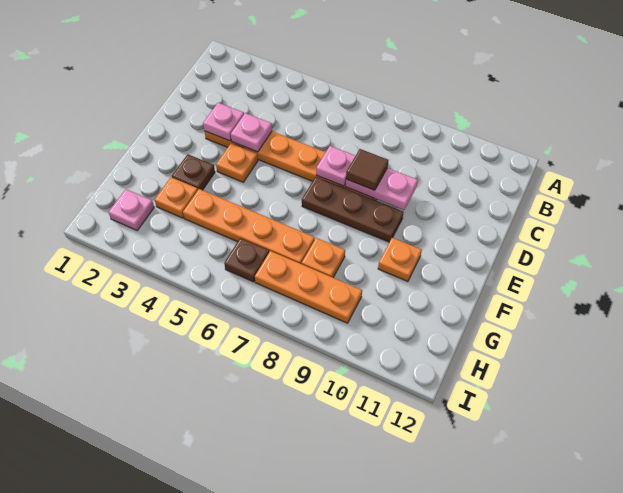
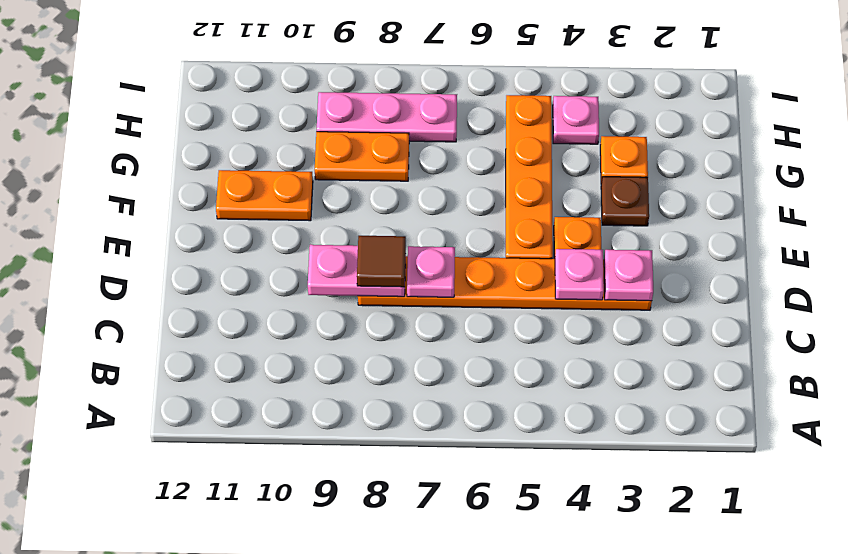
brown 1x3 plate [302,177,403,242] -> none
orange 1x1 plate [378,238,422,281] -> orange 1x2 plate [216,170,313,221]
orange 1x4 plate [183,189,315,264] -> orange 1x4 plate turned to [506,95,553,259]
orange 1x1 plate [302,238,345,277] -> orange 1x2 plate [315,132,409,181]
pink 1x1 plate [108,189,154,230] -> pink 1x1 plate moved to [553,96,599,144]
brown 1x1 plate [224,238,269,282] -> none
orange 1x3 plate [255,251,362,323] -> pink 1x3 plate [317,92,457,142]

